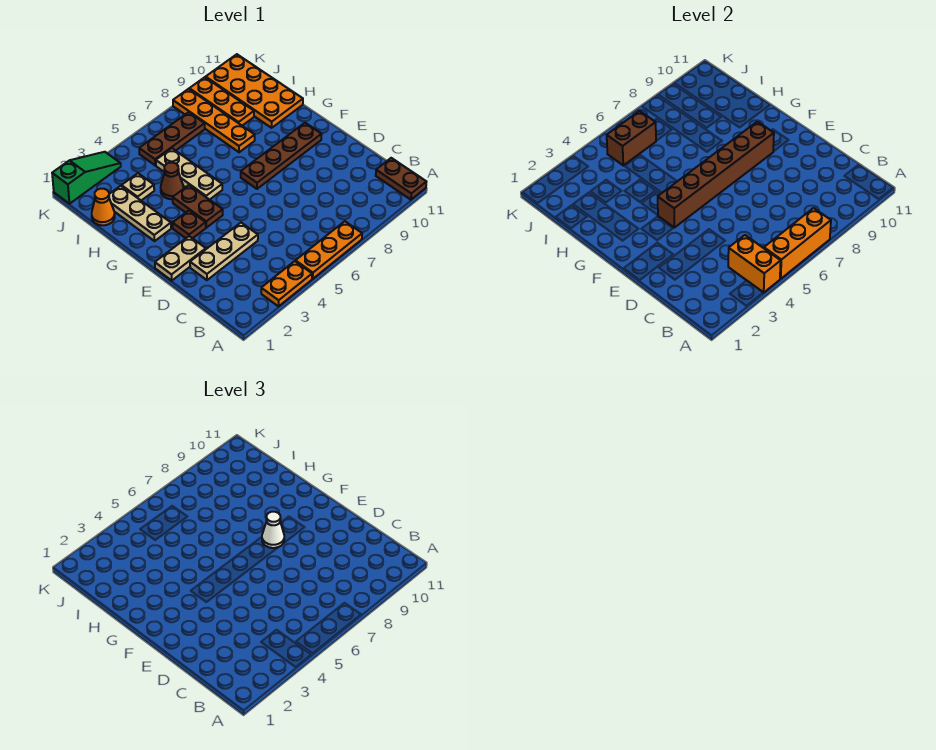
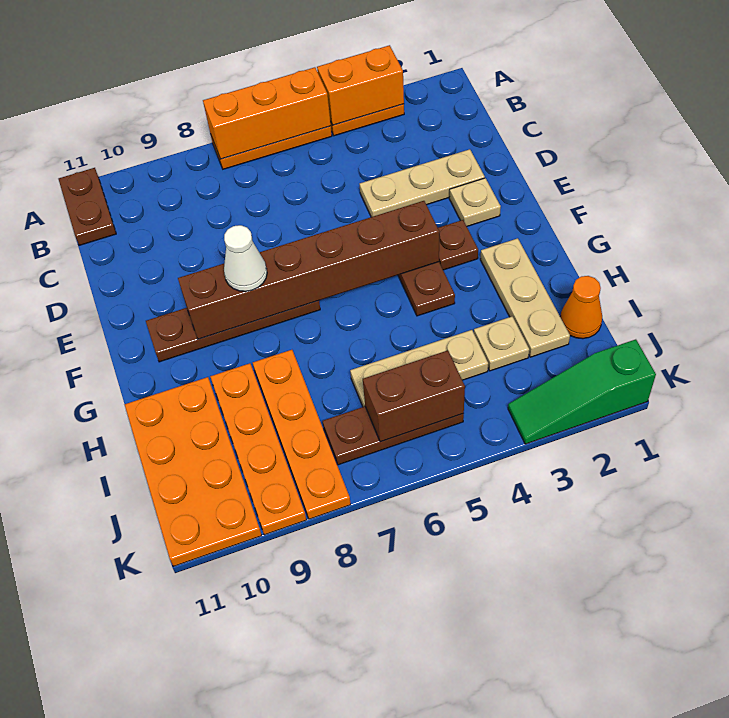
orange 1x2 brick [728,235,781,293] -> orange 1x2 brick turned to [317,45,404,125]
tan 1x2 plate [155,236,206,281] -> tan 1x1 plate [449,178,501,226]
tan 1x3 plate [156,148,222,200] -> tan 1x3 plate turned to [350,330,488,407]
brown 1x1 cone [161,163,183,199] -> none
orange 1x3 plate [189,77,254,126] -> orange 1x4 plate [210,363,306,535]

